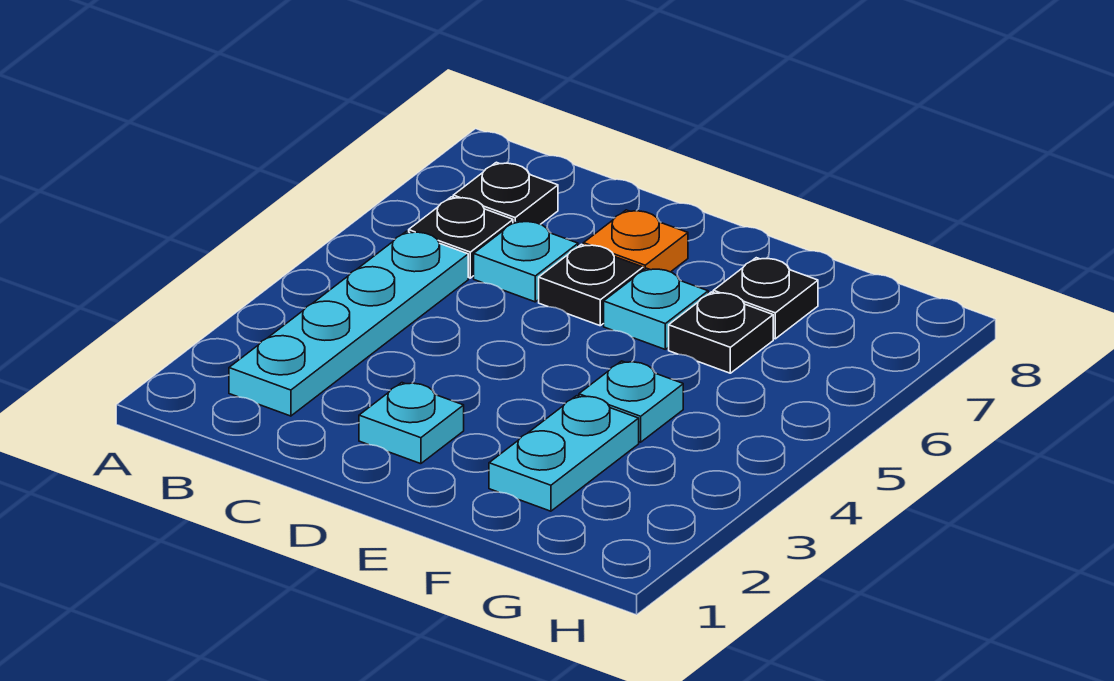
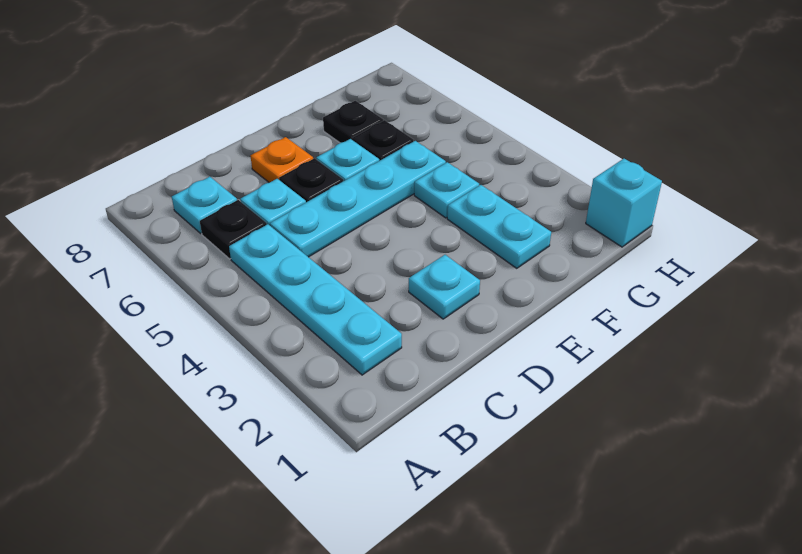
black 1x1 plate [453,162,558,224] -> cyan 1x1 plate [172,177,237,233]
none -> cyan 1x4 plate [270,141,446,257]
none -> cyan 1x1 brick [586,159,662,247]

